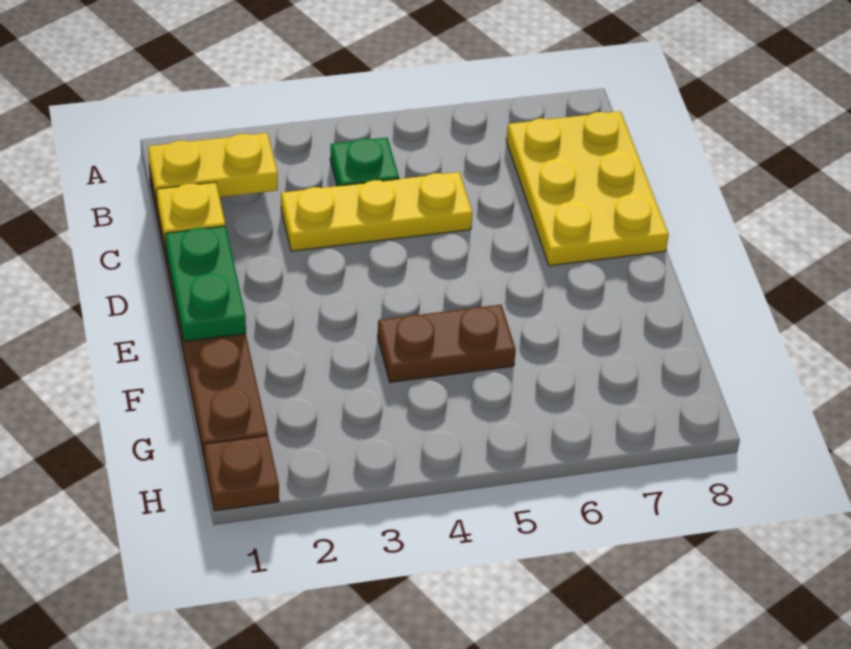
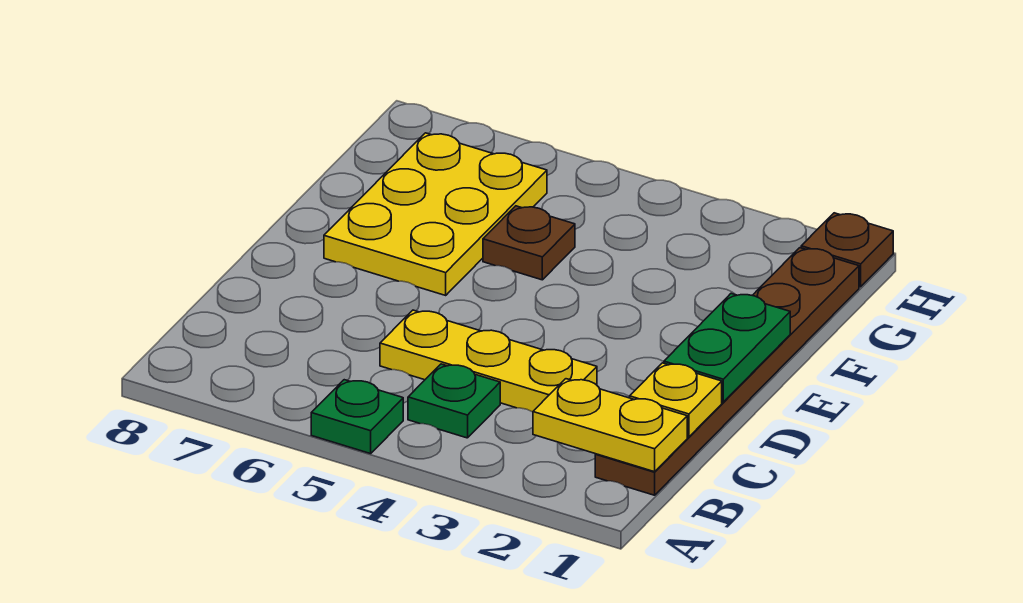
none -> green 1x1 plate [311,380,403,454]
yellow 2x3 plate [506,111,669,266] -> yellow 2x3 plate moved to [324,133,547,295]
brown 1x2 plate [378,305,516,382] -> brown 1x1 plate [483,206,575,280]

